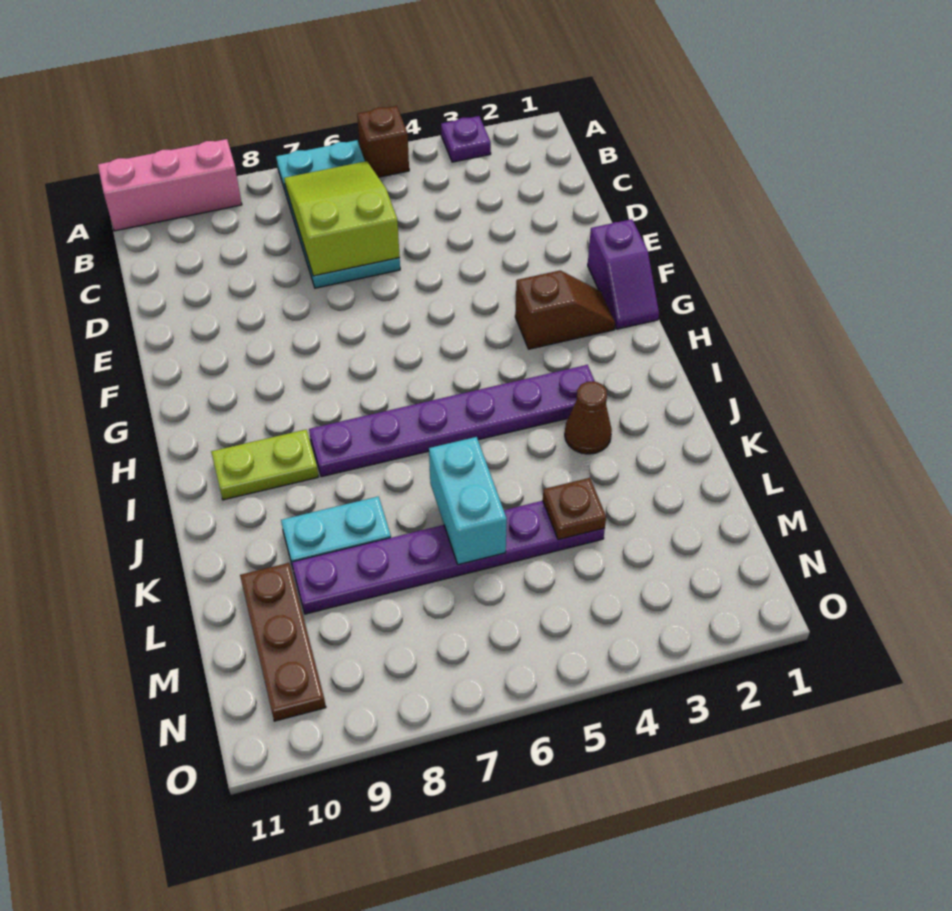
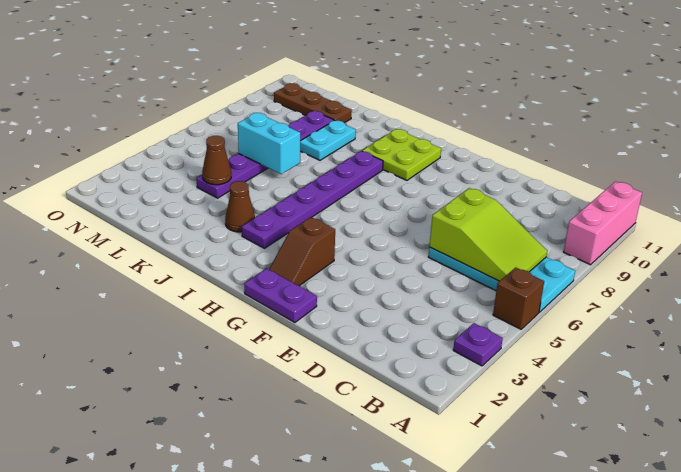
purple 1x2 slope [588,219,659,329] -> purple 1x2 plate [244,268,317,323]
lime 1x2 plate [211,430,319,500] -> lime 2x2 plate [362,129,441,180]
brown 1x1 plate [543,478,606,540] -> brown 1x1 cone [202,136,231,185]

